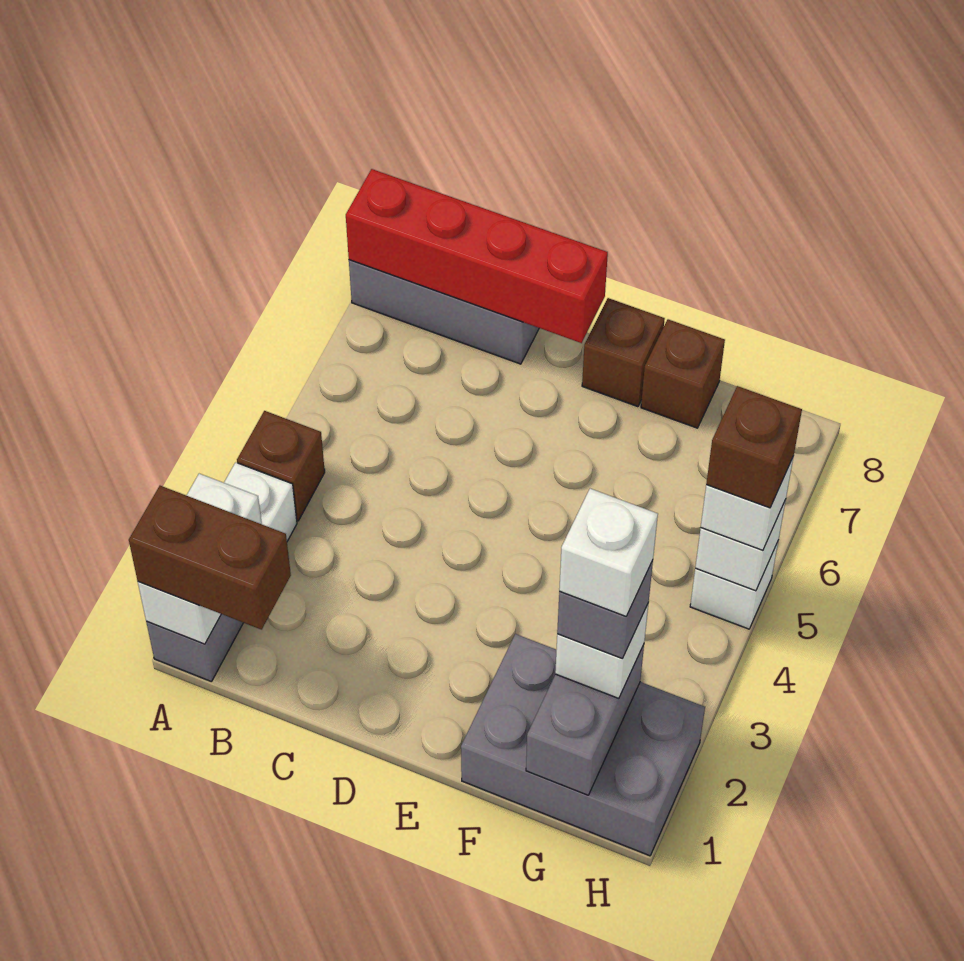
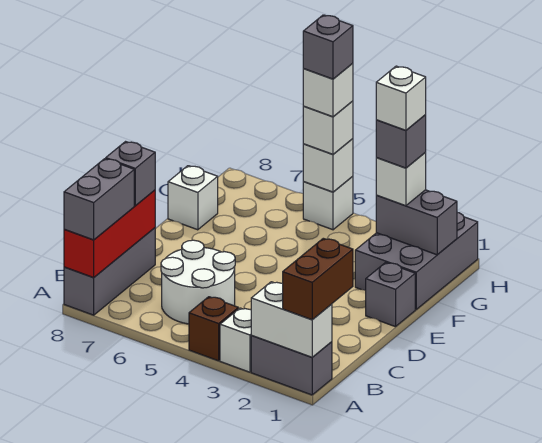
red 1x4 brick [346,169,608,343] -> red 1x3 brick [64,190,155,277]
none -> grey 1x2 brick [64,159,134,240]
none -> white 2x2 round brick [161,240,235,324]
none -> grey 1x1 brick [106,142,155,205]
none -> grey 1x1 brick [366,262,415,327]
brown 1x1 brick [582,298,665,407] -> none
brown 1x1 brick [641,319,725,428] -> white 1x1 brick [168,166,218,230]
brown 1x1 brick [706,386,802,508] -> white 1x1 brick [303,63,353,117]
none -> grey 1x1 brick [303,15,353,79]

